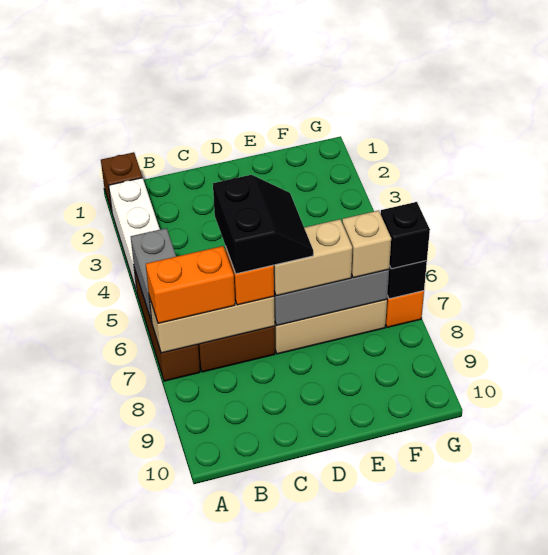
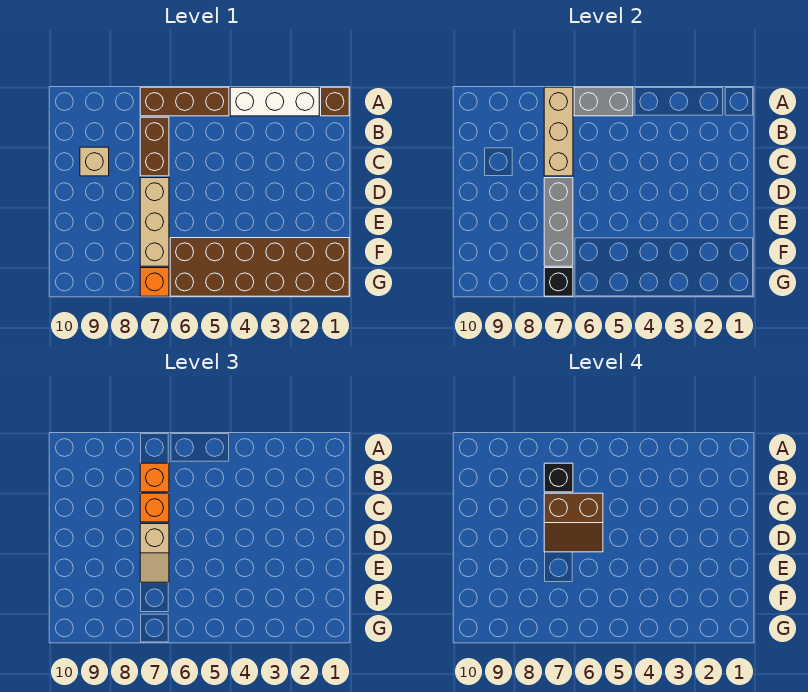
orange 1x2 brick [146,246,235,323] -> orange 1x1 brick [140,463,169,492]
black 2x2 slope [213,175,313,274] -> brown 2x2 slope [544,493,603,552]
tan 1x2 brick [274,219,352,296] -> tan 1x2 slope [140,524,169,582]
none -> brown 2x6 brick [170,238,349,296]
tan 1x1 brick [342,211,391,278] -> tan 1x1 brick moved to [80,147,109,176]
black 1x1 brick [381,202,430,269] -> black 1x1 brick moved to [544,463,573,492]

